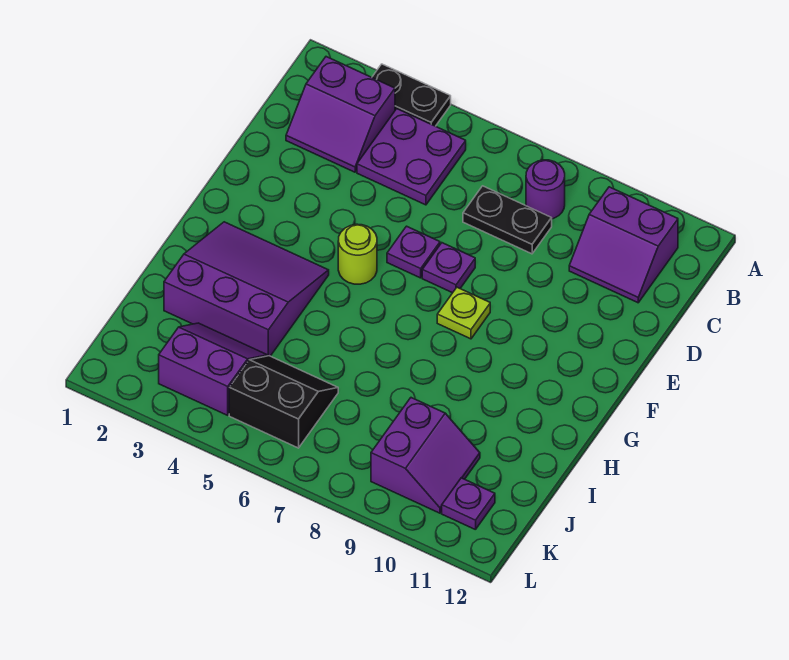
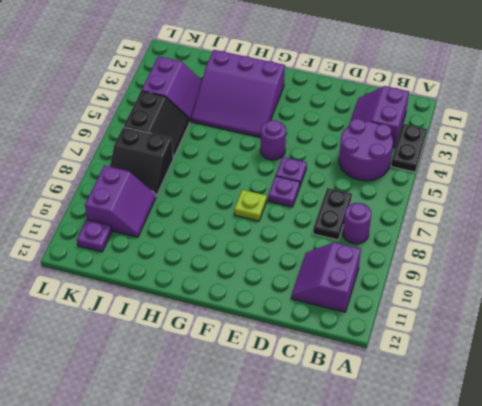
purple 2x2 plate [357,109,466,205] -> purple 2x2 round brick [339,119,393,181]
lime 1x1 round brick [338,224,377,284] -> purple 1x1 round brick [260,120,286,160]
purple 3x3 slope [164,222,329,356] -> purple 3x3 slope turned to [191,50,285,137]
none -> black 2x2 slope [110,127,173,196]
purple 2x2 slope [371,398,480,513] -> purple 2x2 slope turned to [85,165,156,237]

